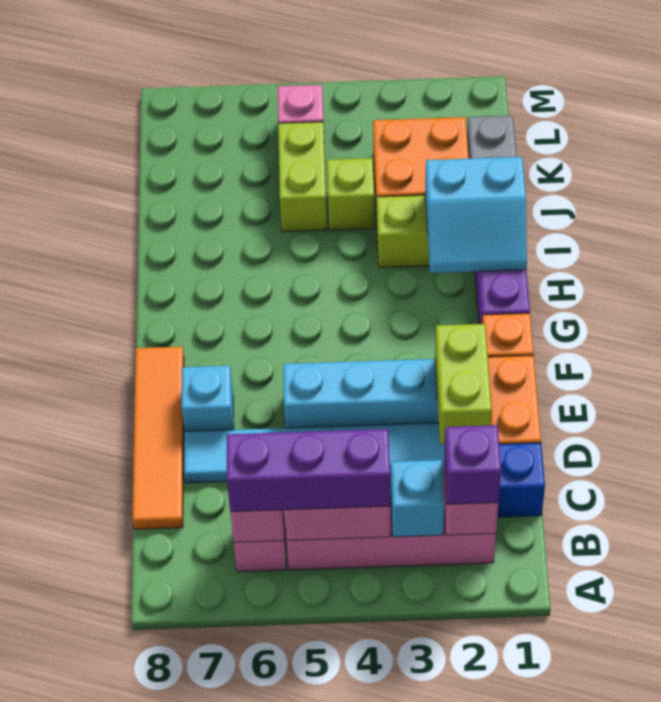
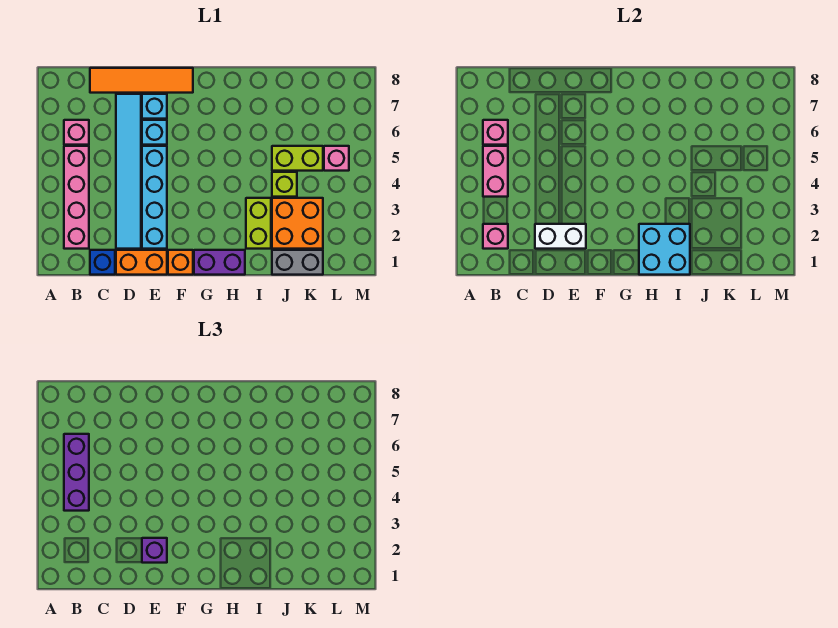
purple 1x1 brick [444,425,501,504] -> purple 1x1 brick moved to [142,538,167,563]
cyan 1x1 brick [390,460,444,537] -> cyan 1x1 brick moved to [142,120,167,145]
lime 1x2 brick [435,324,492,444] -> white 1x2 brick [535,224,586,249]
cyan 2x2 slope [425,157,527,273] -> cyan 2x2 brick [639,224,690,275]

